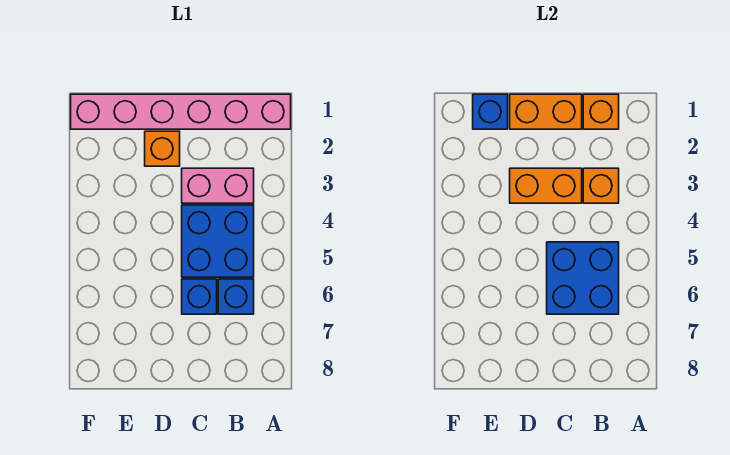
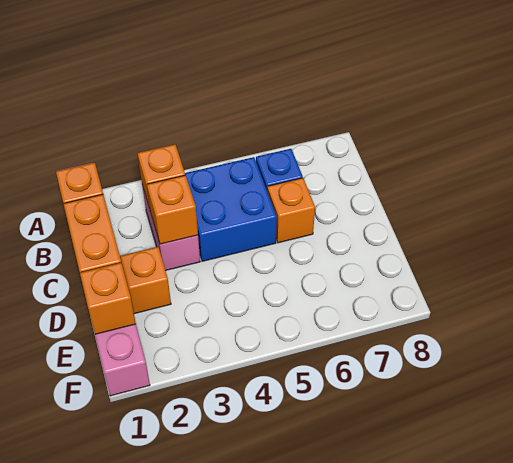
blue 2x2 brick [547,242,619,314] -> none
orange 1x2 brick [510,168,582,203] -> orange 1x1 brick [147,175,198,244]
blue 1x1 brick [182,279,217,314] -> orange 1x1 brick [267,178,315,243]
blue 1x1 brick [473,94,508,129] -> orange 1x1 brick [80,263,136,334]

